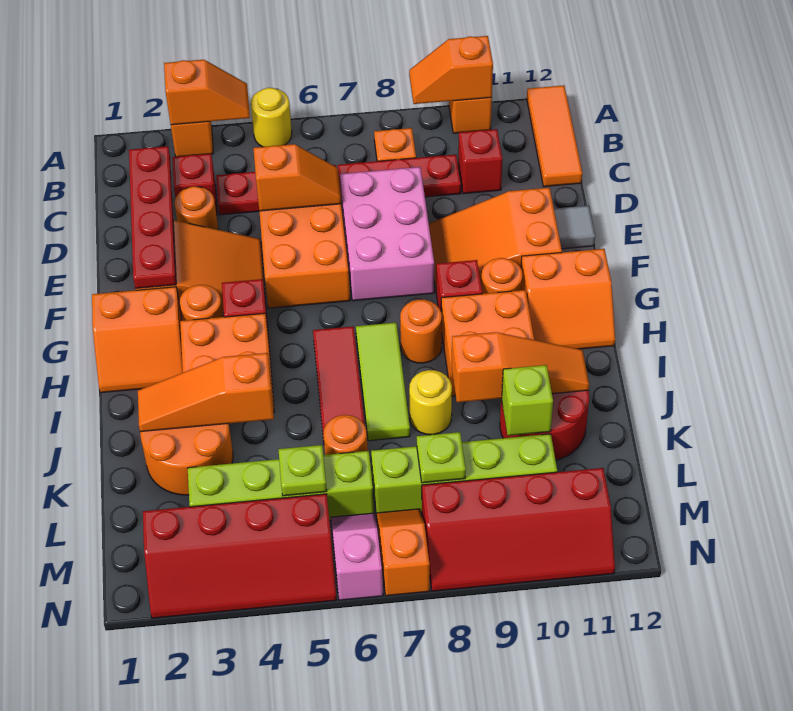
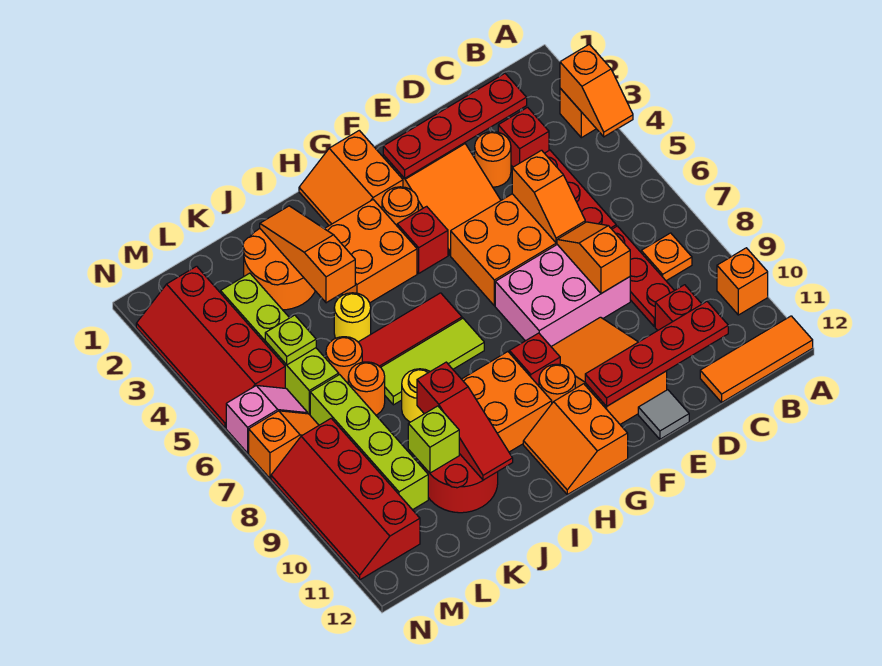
yellow 1x1 round brick [251,88,292,147] -> yellow 1x1 round brick moved to [334,293,371,342]
orange 1x2 slope [409,36,493,104] -> orange 1x2 slope moved to [557,222,630,294]
none -> red 1x4 plate [585,302,728,406]
orange 1x1 round brick [400,300,442,363] -> orange 1x1 round brick moved to [348,362,385,415]
orange 1x3 slope [451,332,589,402] -> red 1x3 slope [417,362,513,480]
lime 1x1 plate [417,432,466,483] -> none

